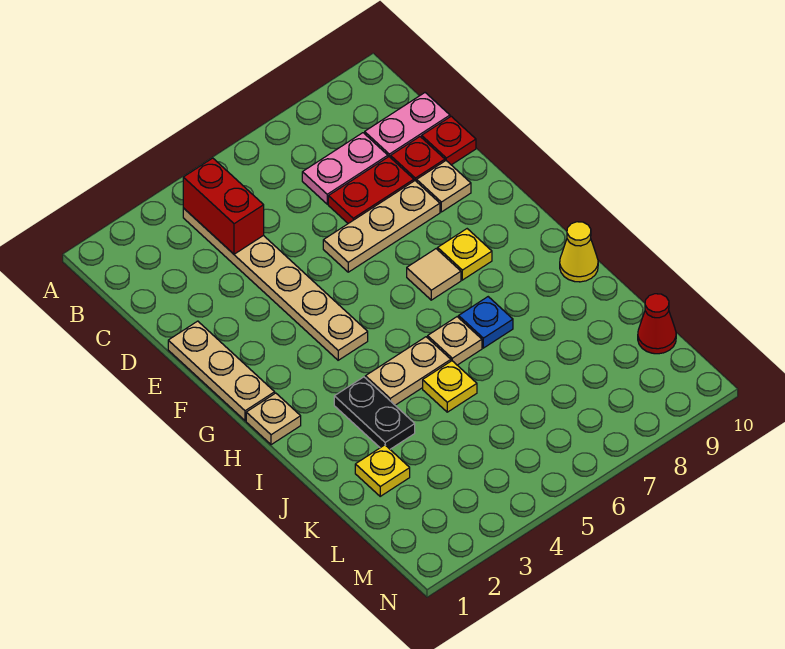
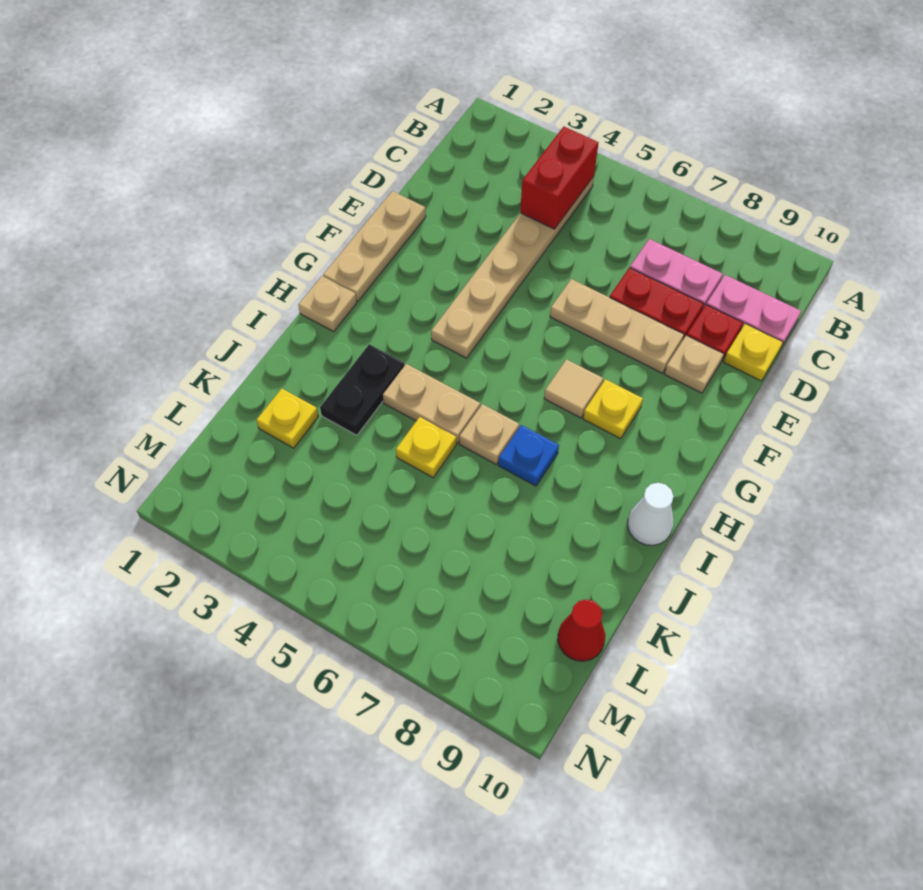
red 1x1 plate [422,116,476,165] -> yellow 1x1 plate [724,324,783,381]
yellow 1x1 cone [560,222,598,282] -> white 1x1 cone [628,483,674,545]

